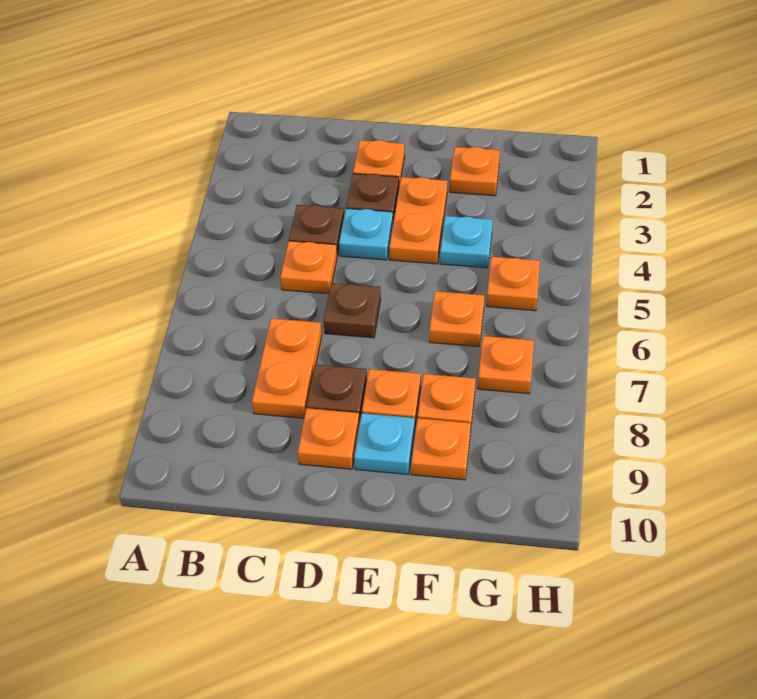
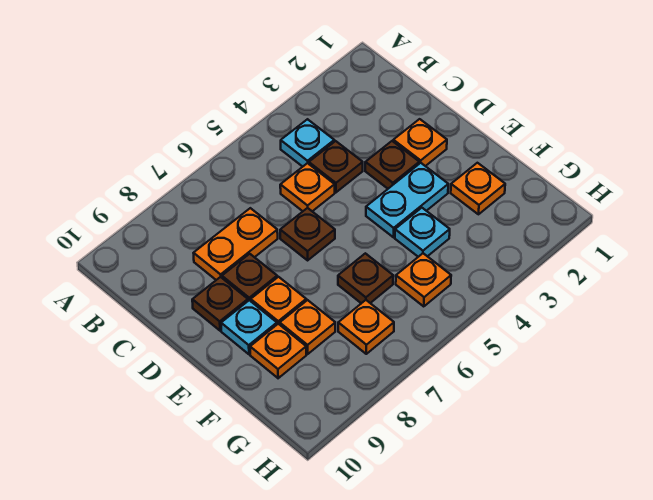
cyan 1x1 plate [339,208,393,260] -> cyan 1x1 plate moved to [281,119,334,167]
orange 1x1 plate [298,408,360,469] -> brown 1x1 plate [192,277,248,331]
orange 1x2 plate [389,177,447,264] -> cyan 1x2 plate [366,163,448,237]
orange 1x1 plate [429,291,484,347] -> brown 1x1 plate [338,253,393,303]

